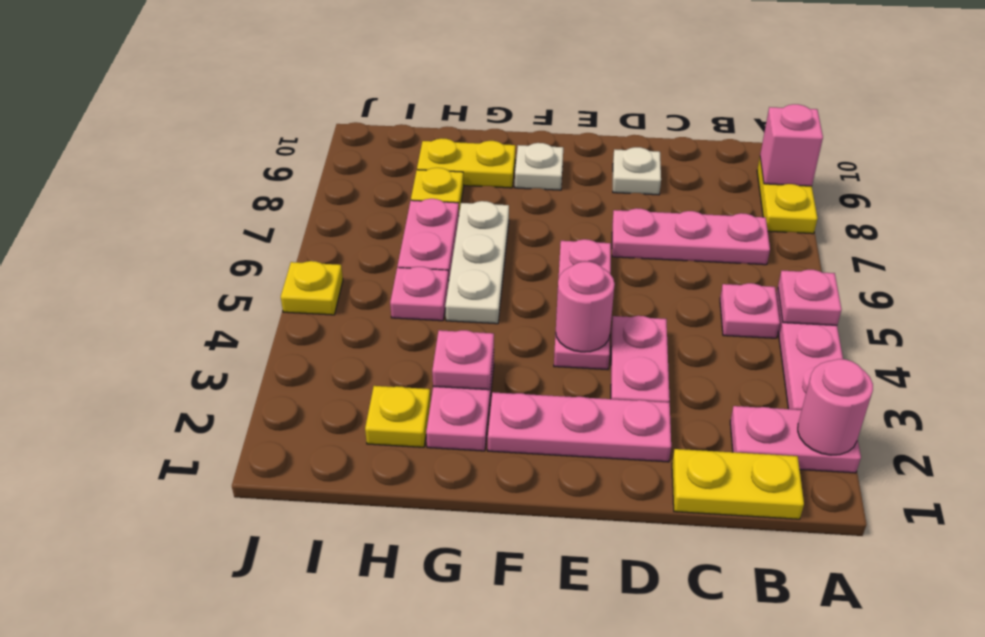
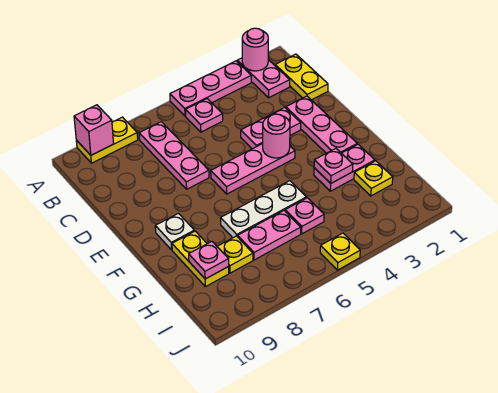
pink 1x1 plate [778,270,842,325] -> pink 1x1 plate moved to [189,241,229,279]
white 1x1 plate [613,147,661,195] -> none

